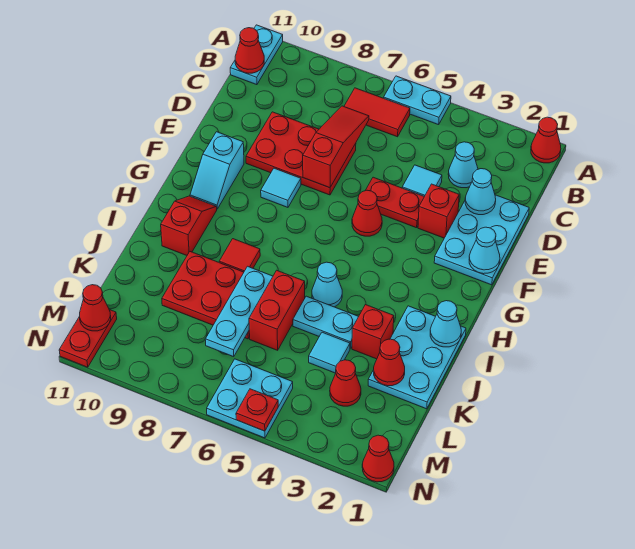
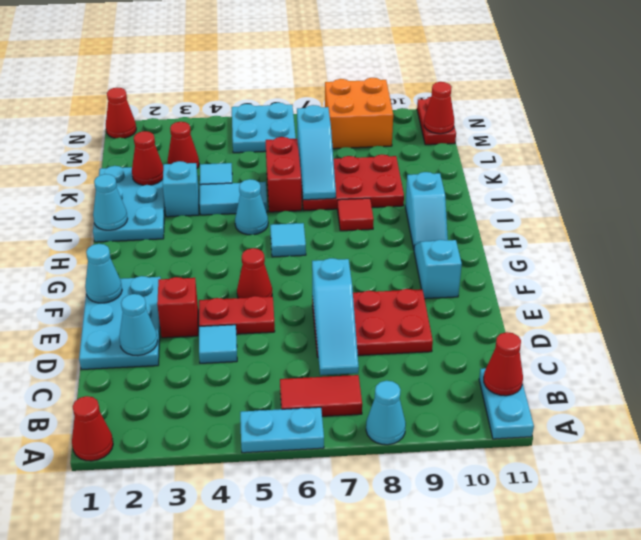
cyan 1x1 cone [448,142,478,188] -> cyan 1x1 cone moved to [366,381,406,445]
red 1x3 slope [303,106,369,188] -> cyan 1x3 slope [312,258,359,375]
cyan 1x1 tile [261,168,301,207] -> cyan 1x1 tile moved to [270,223,306,257]
red 1x2 slope [161,196,217,255] -> cyan 1x2 slope [405,172,448,249]
red 1x1 brick [352,305,394,359] -> cyan 1x1 brick [163,161,199,217]
cyan 1x2 plate [293,296,359,349] -> cyan 1x2 tile [200,182,268,215]
cyan 1x3 plate [205,266,273,357] -> cyan 1x3 slope [297,105,336,200]
none -> orange 2x2 brick [325,78,393,149]
red 1x1 plate [236,389,278,431] -> none

